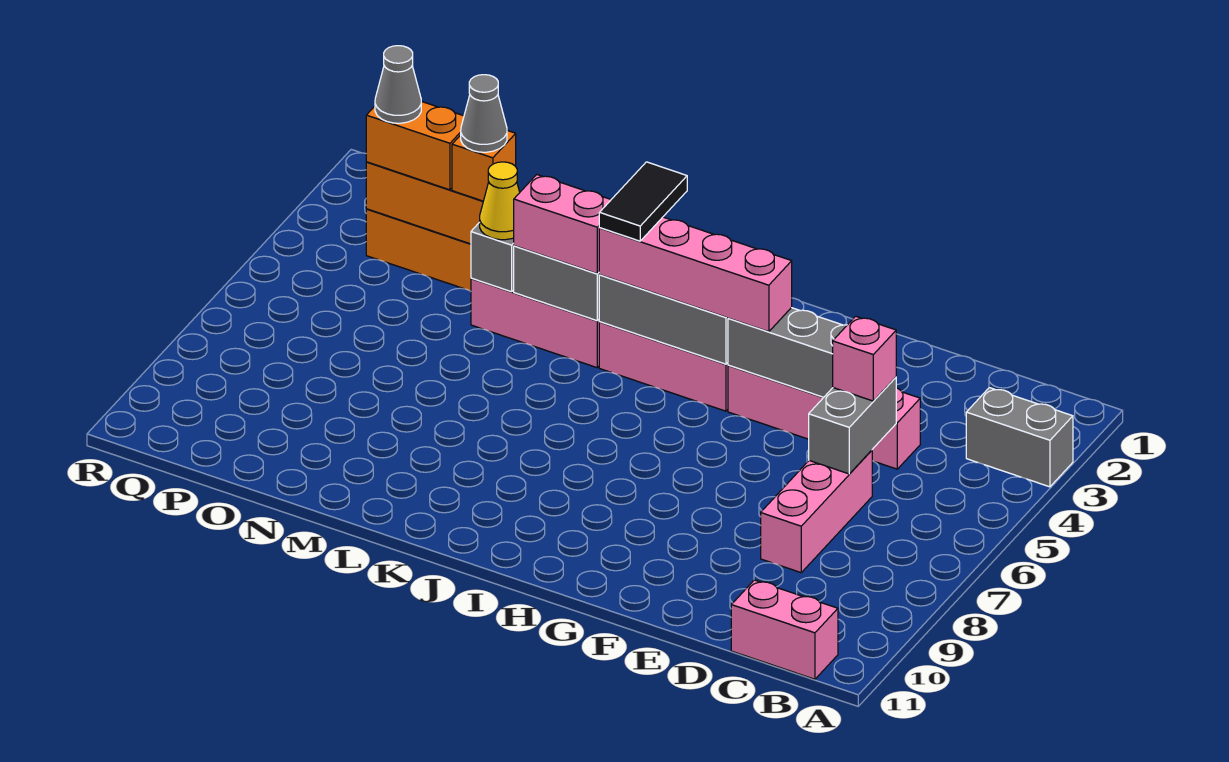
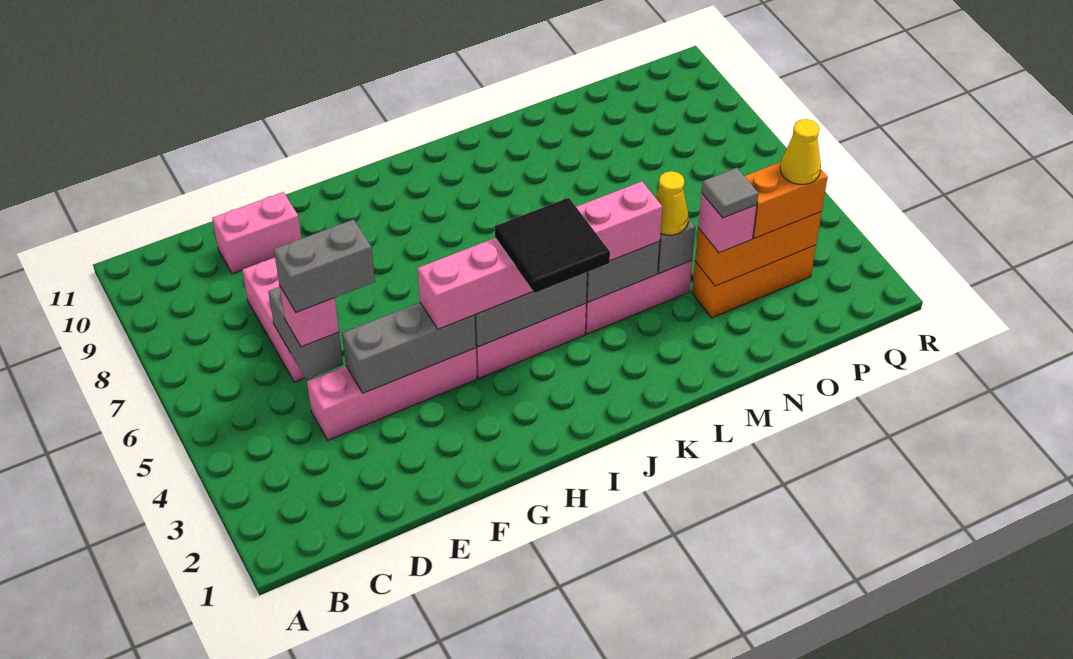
grey 1x2 brick [966,388,1073,487] -> grey 1x2 brick moved to [274,219,375,312]
pink 1x2 brick [731,580,838,679] -> pink 1x2 brick moved to [212,192,302,274]
black 1x2 tile [599,162,687,241] -> black 2x2 tile [495,198,610,293]
orange 1x1 brick [452,131,516,201] -> pink 1x1 brick [698,193,757,253]
grey 1x1 cone [461,75,507,152] -> grey 1x1 tile [702,168,758,218]
grey 1x1 cone [375,46,421,123] -> yellow 1x1 cone [780,119,821,184]

